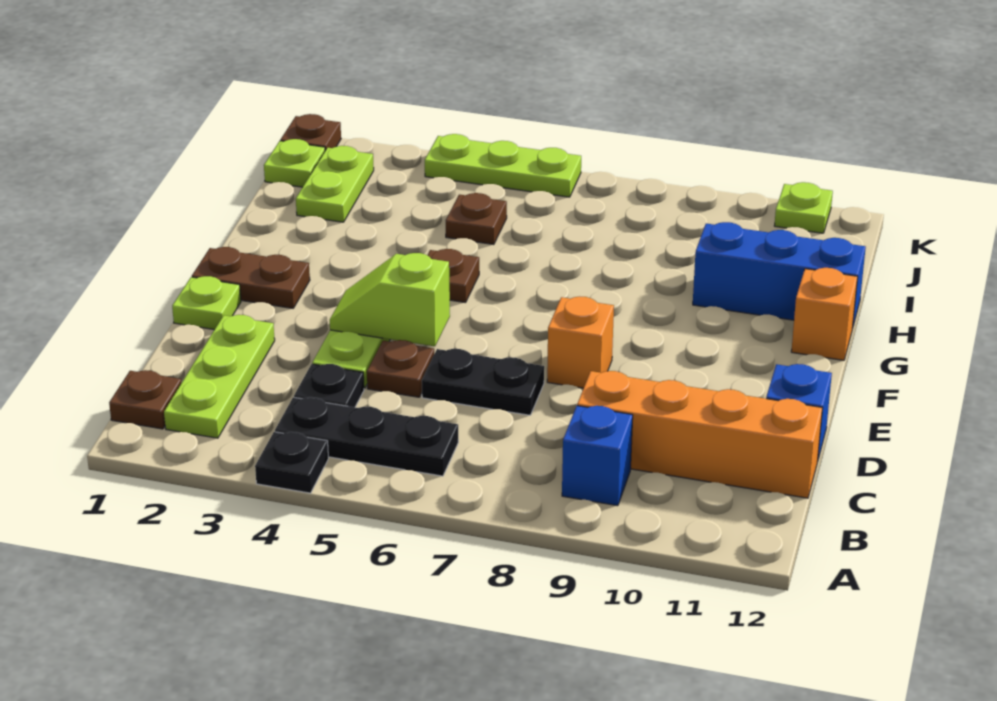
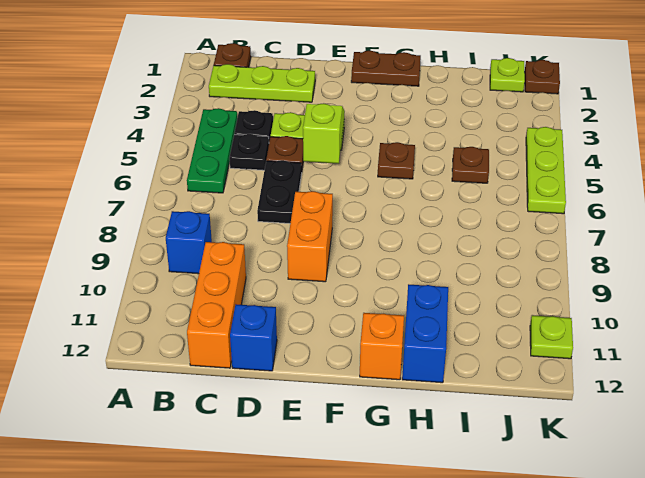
black 1x1 plate [255,432,328,493] -> black 1x1 plate moved to [229,134,269,170]
black 1x3 plate [275,397,458,476] -> green 1x3 plate [187,108,237,193]
orange 1x4 brick [577,371,822,498] -> orange 1x3 brick [187,242,246,368]
lime 1x1 plate [172,276,241,330] -> none
orange 1x1 brick [547,297,614,388] -> orange 1x2 brick [287,191,333,282]
brown 1x2 plate [192,247,310,308] -> brown 1x2 plate turned to [351,51,421,86]
blue 1x3 brick [693,222,866,329] -> blue 1x2 brick [402,284,448,383]
lime 1x2 plate [296,146,374,222] -> none

